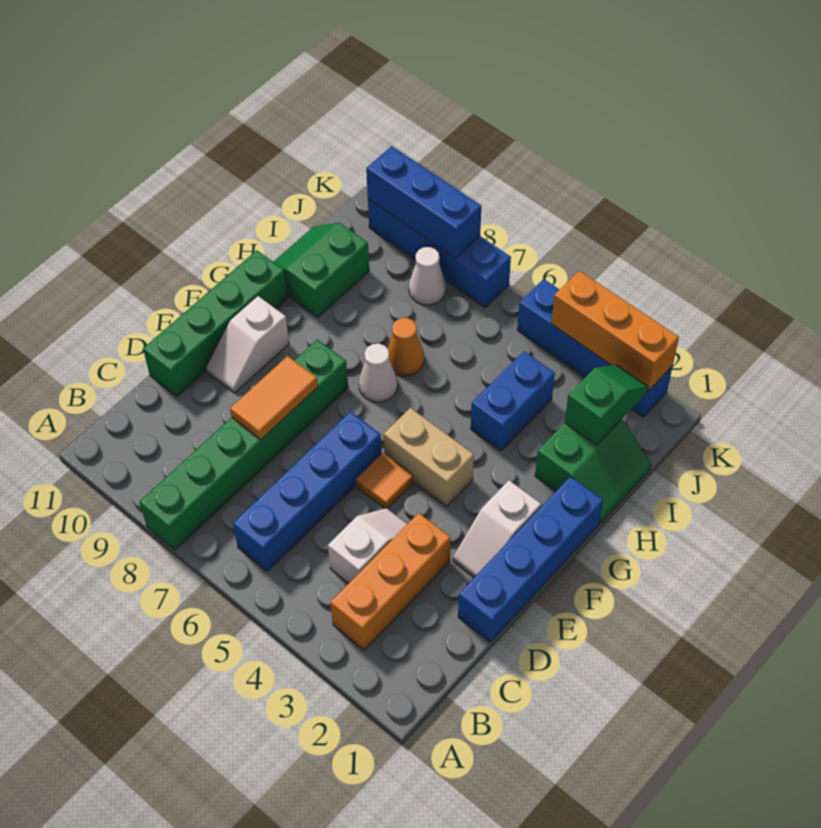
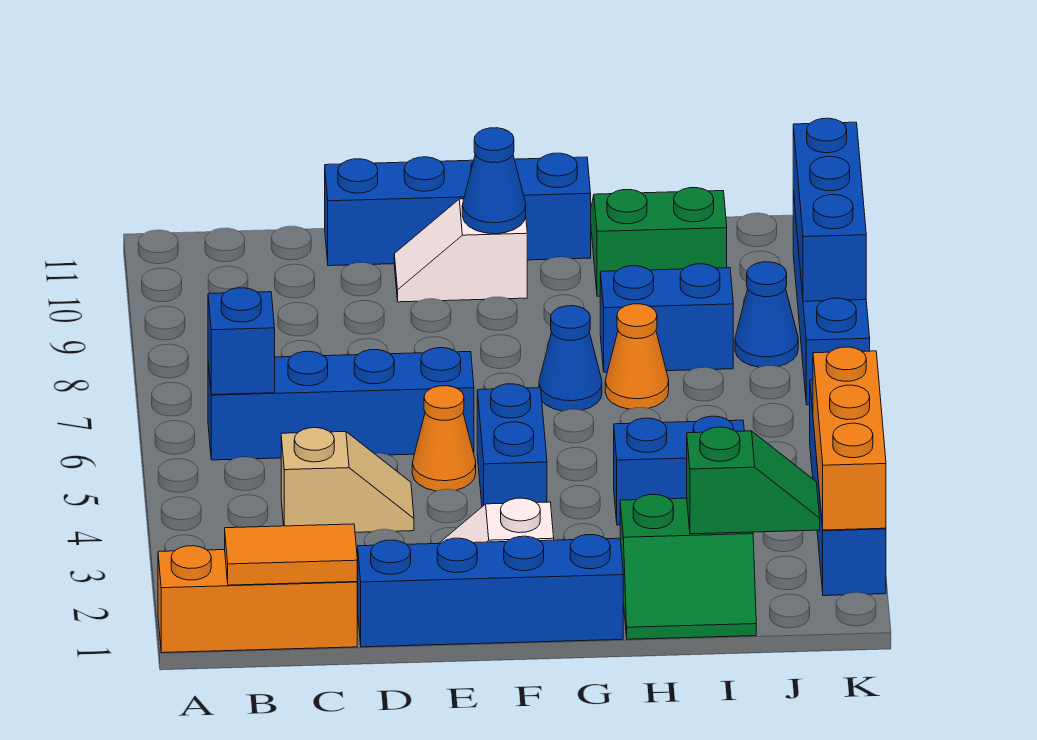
green 1x6 brick [140,339,348,550] -> none
orange 1x3 brick [330,513,451,650] -> orange 1x3 brick moved to [158,546,357,653]
none -> blue 1x1 brick [208,288,275,395]
white 1x2 slope [328,508,407,584] -> tan 1x2 slope [281,428,414,532]
orange 1x2 tile [230,356,318,439] -> orange 1x2 tile moved to [225,524,357,585]
green 1x4 brick [143,250,288,396] -> blue 1x4 brick [325,153,591,266]
orange 1x1 tile [356,453,413,509] -> orange 1x1 cone [412,386,476,491]
tan 1x2 brick [384,408,474,506] -> blue 1x2 brick [477,384,547,507]
none -> blue 1x1 cone [462,128,526,234]
white 1x1 cone [359,344,398,402] -> blue 1x1 cone [539,306,602,411]
none -> blue 1x2 brick [600,264,733,372]
white 1x1 cone [409,247,446,305] -> blue 1x1 cone [735,262,798,367]

